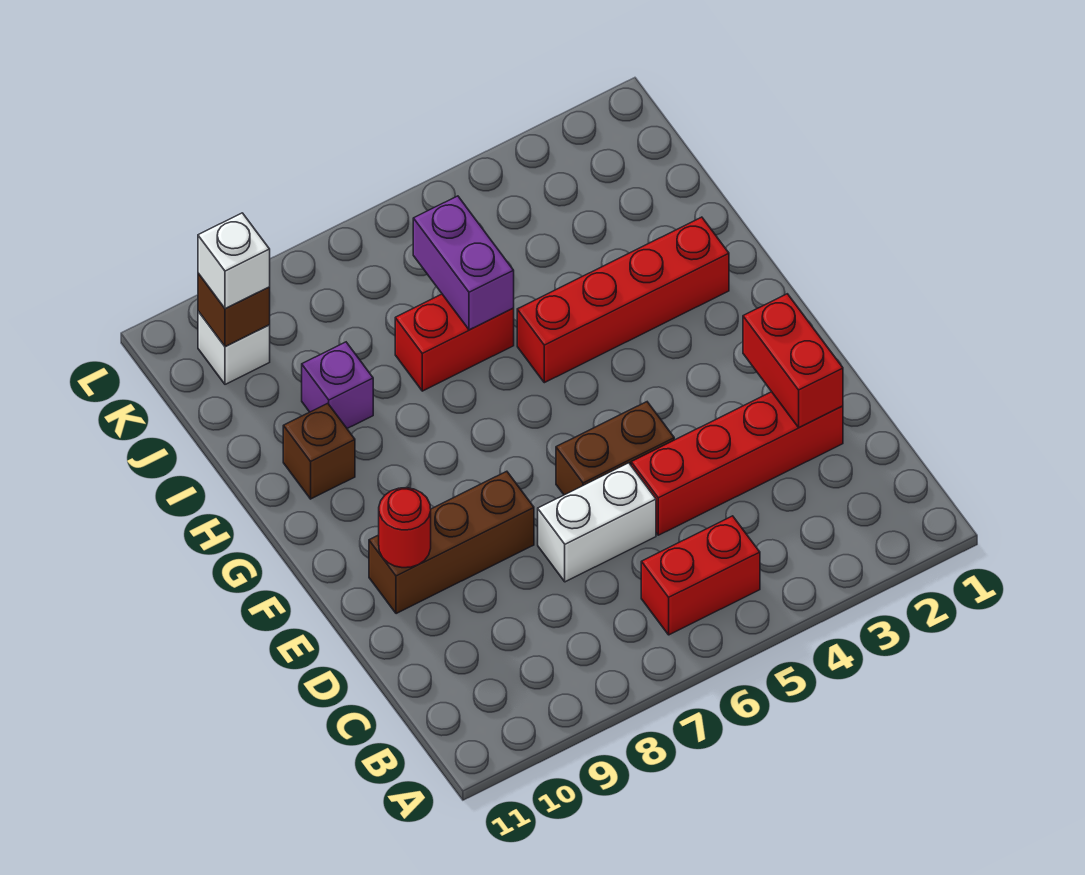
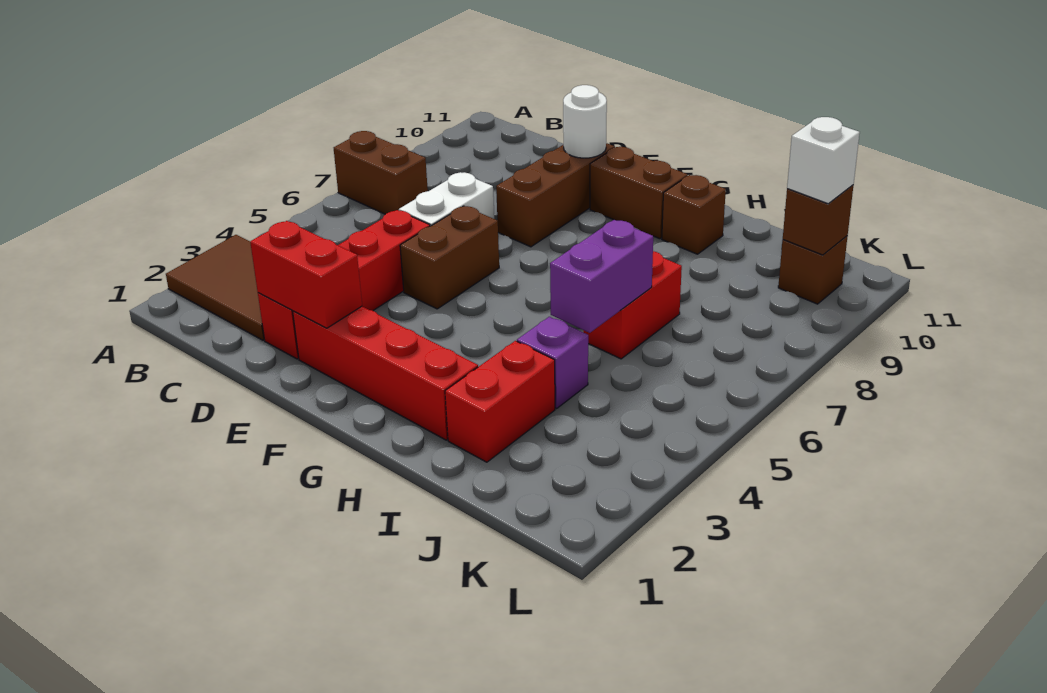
none -> brown 2x3 tile [166,235,264,340]
none -> brown 1x2 brick [334,131,428,214]
red 1x2 brick [641,516,760,635] -> red 1x2 brick moved to [445,341,555,462]
red 1x1 round brick [379,488,431,568] -> white 1x1 round brick [563,85,607,158]
none -> brown 1x2 brick [590,147,688,239]
red 1x4 brick [517,217,729,383] -> red 1x4 brick turned to [293,306,478,440]
purple 1x2 brick [413,196,514,330] -> purple 1x2 brick turned to [550,220,653,333]
purple 1x1 brick [302,342,373,428] -> purple 1x1 brick moved to [517,317,588,408]
white 1x1 brick [198,311,270,384] -> brown 1x1 brick [778,236,848,304]

